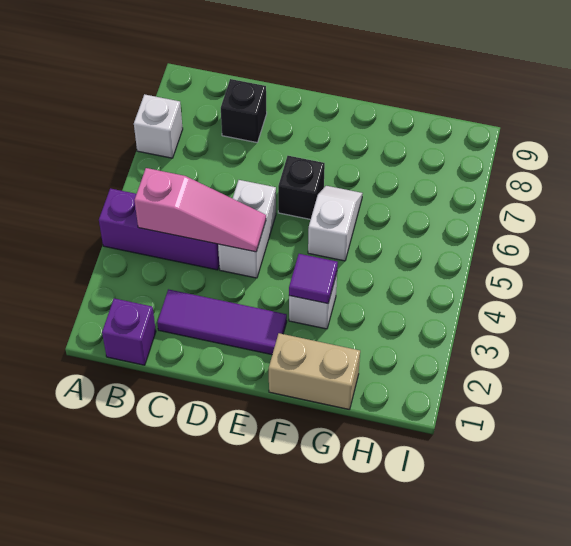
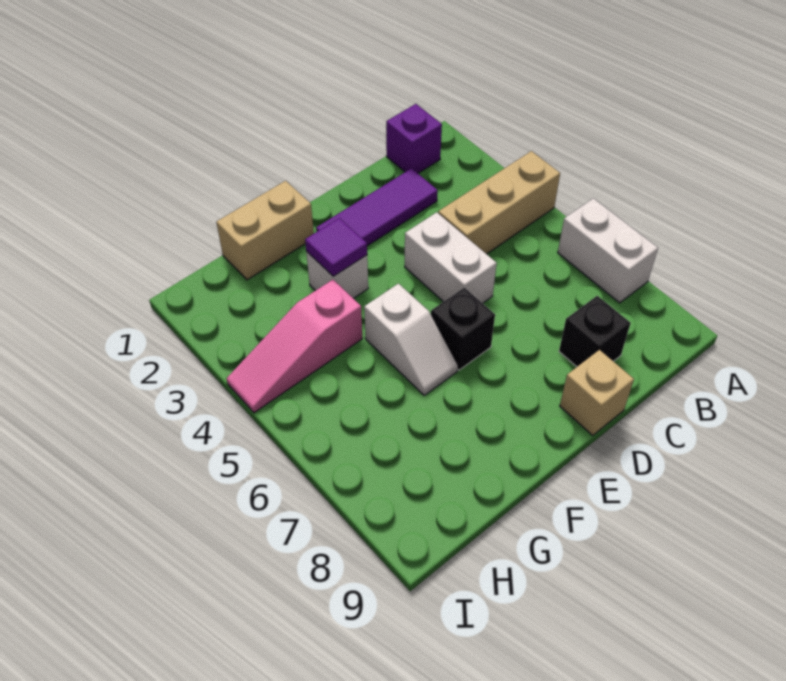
purple 1x3 brick [99,188,219,270] -> tan 1x3 brick [438,151,560,254]
white 1x1 brick [134,94,183,158] -> white 1x2 brick [558,198,658,303]
pink 1x3 slope [134,168,266,252] -> pink 1x3 slope moved to [226,280,362,413]
none -> tan 1x1 brick [560,350,634,436]

